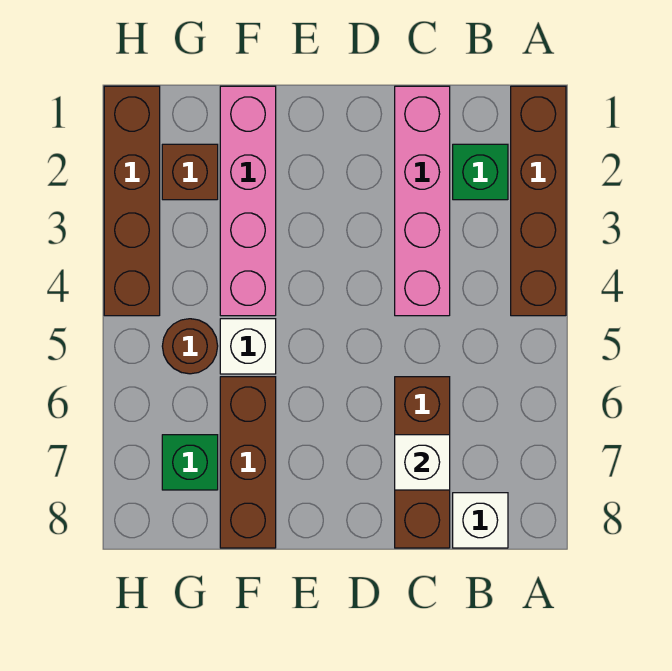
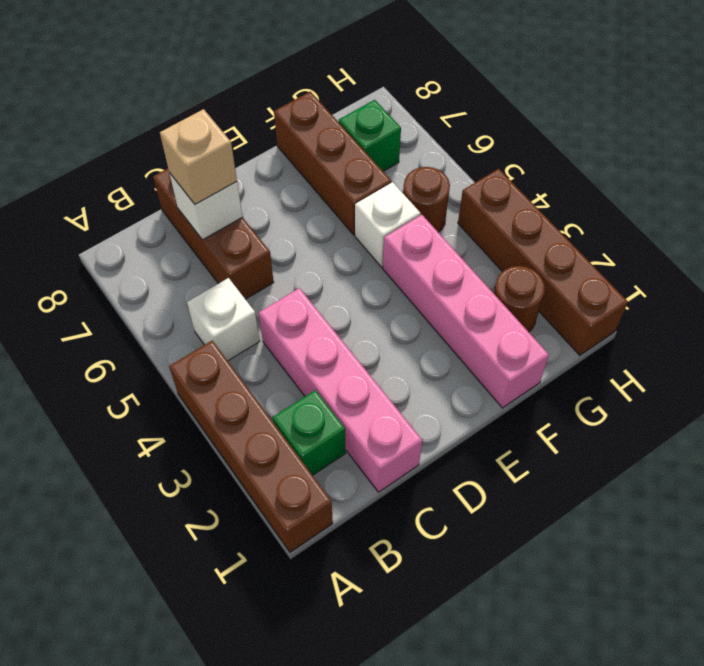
white 1x1 brick [453,493,508,548] -> white 1x1 brick moved to [187,278,260,361]
none -> tan 1x1 brick [160,109,237,204]
brown 1x1 brick [162,144,218,200] -> brown 1x1 round brick [494,266,545,332]

